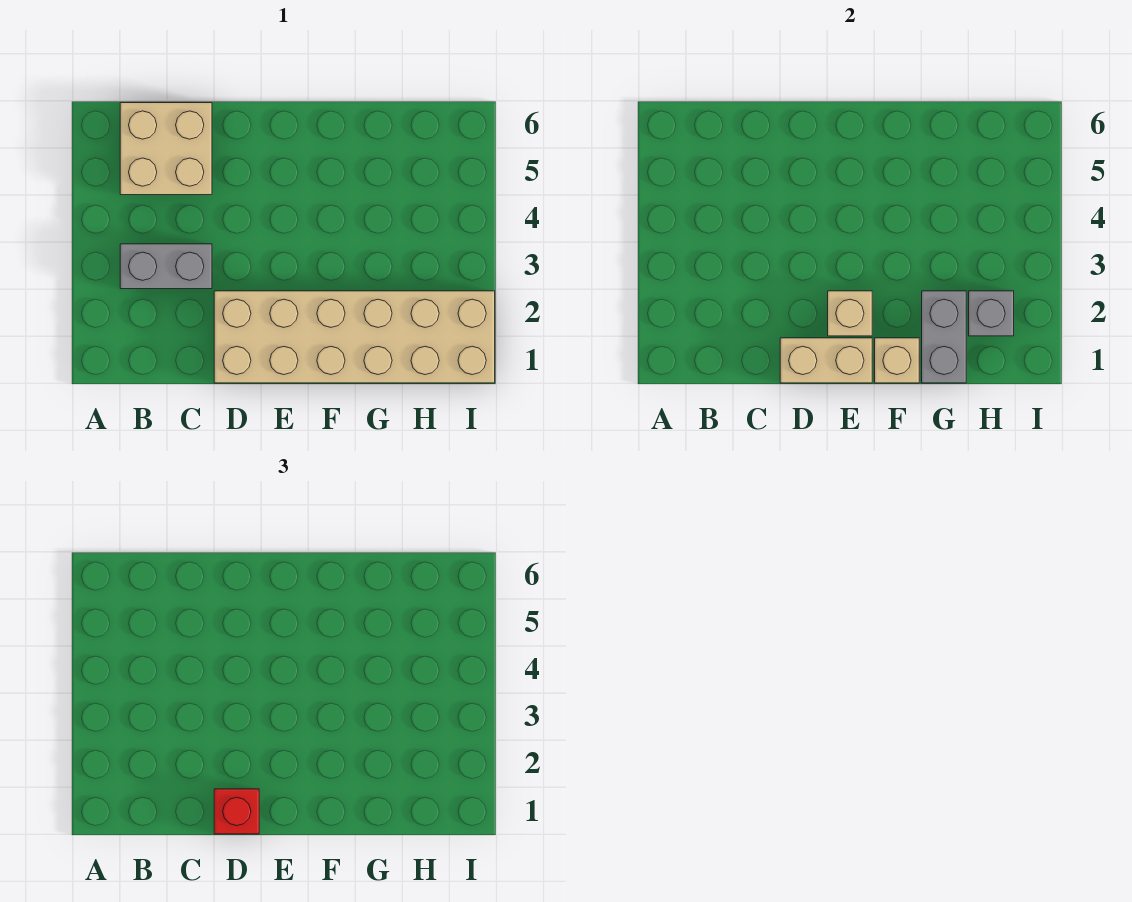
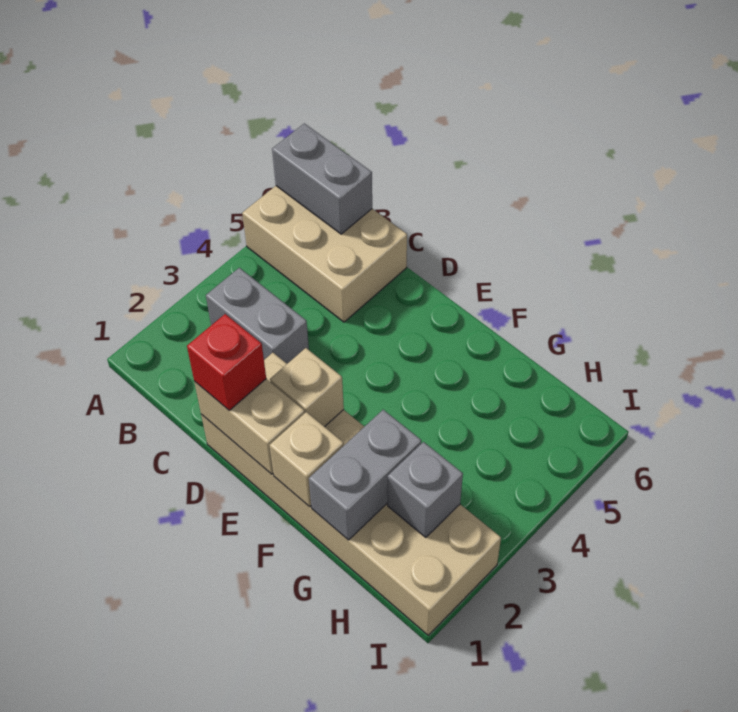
none -> grey 1x2 brick [272,124,372,234]
tan 2x2 brick [120,103,212,195] -> tan 2x3 brick [242,186,407,322]

